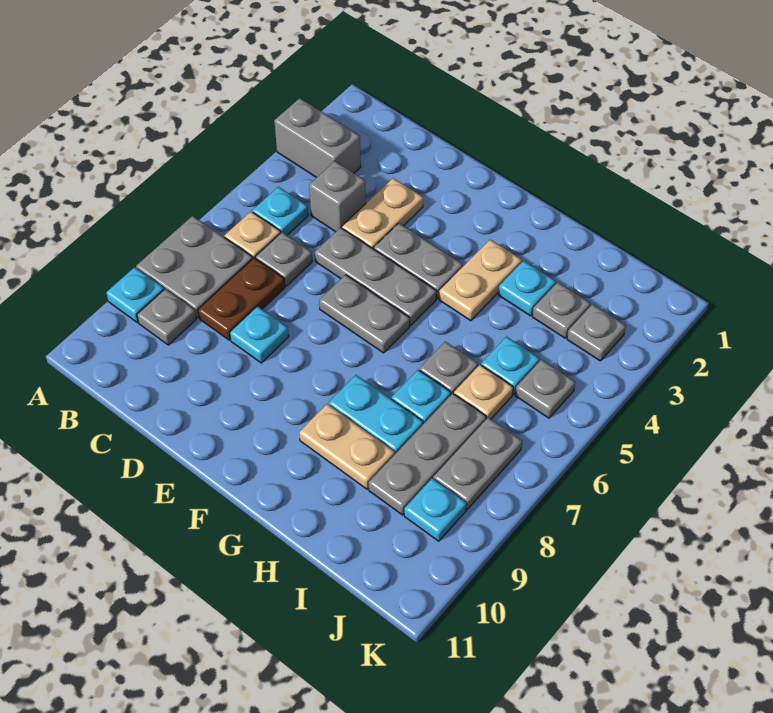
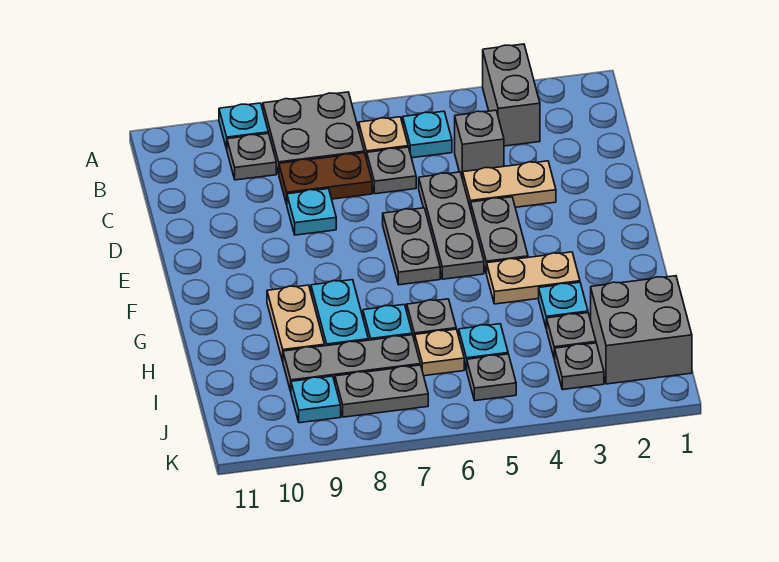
none -> grey 2x2 brick [591,276,692,384]

